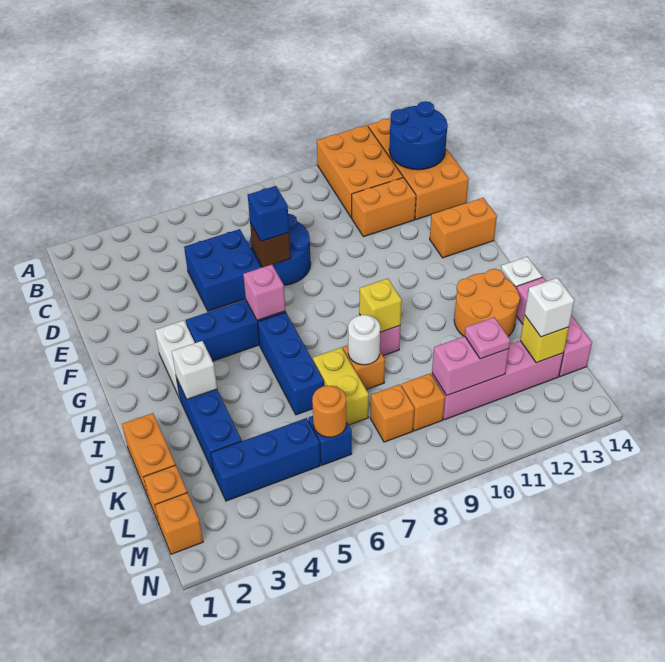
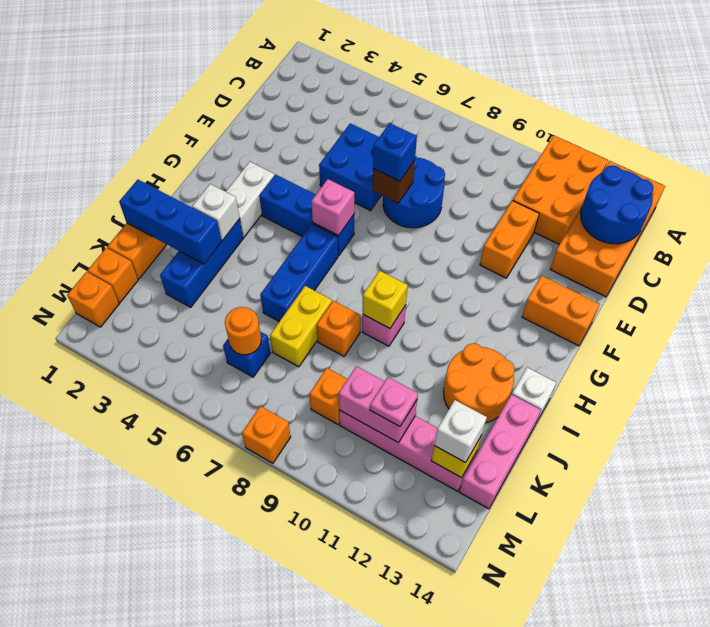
orange 1x2 brick [352,178,416,237] -> orange 1x2 brick turned to [480,201,539,278]
white 1x1 round brick [348,315,380,365] -> none
blue 1x3 brick [211,418,321,501] -> blue 1x3 brick moved to [119,180,222,264]
orange 1x1 brick [370,384,414,442] -> orange 1x1 brick moved to [242,406,291,463]

